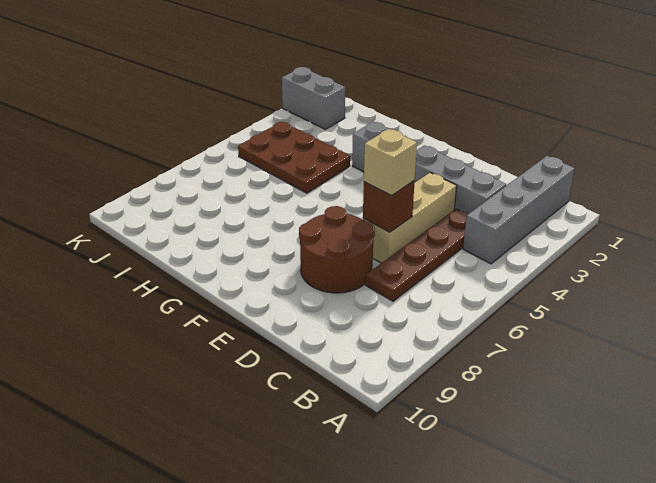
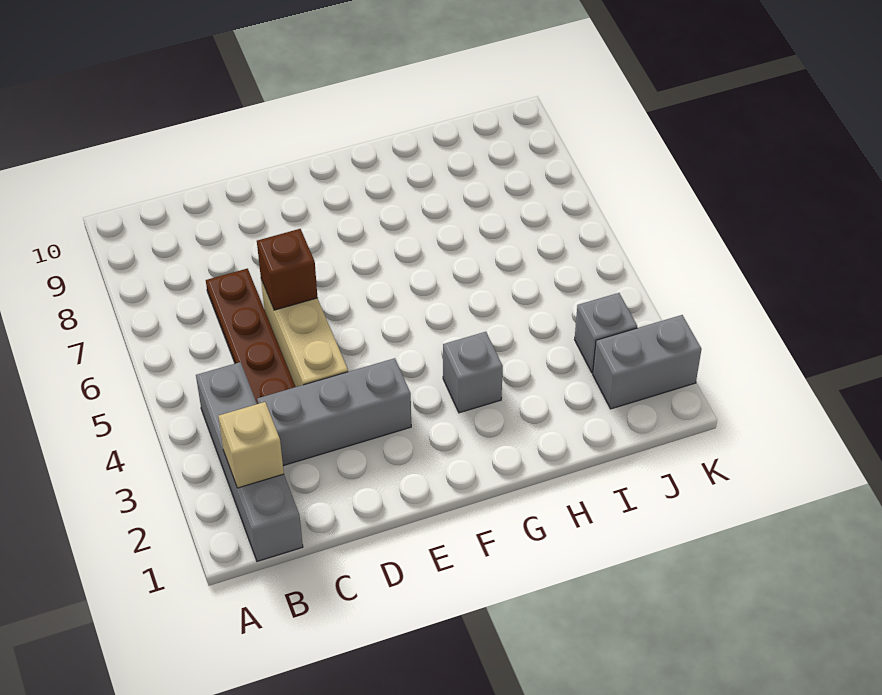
tan 1x1 brick [364,129,417,195] -> tan 1x1 brick moved to [218,402,284,488]
brown 2x2 round brick [299,206,375,293] -> none
brown 2x3 plate [238,122,350,193] -> none
none -> grey 1x1 brick [575,293,637,373]

